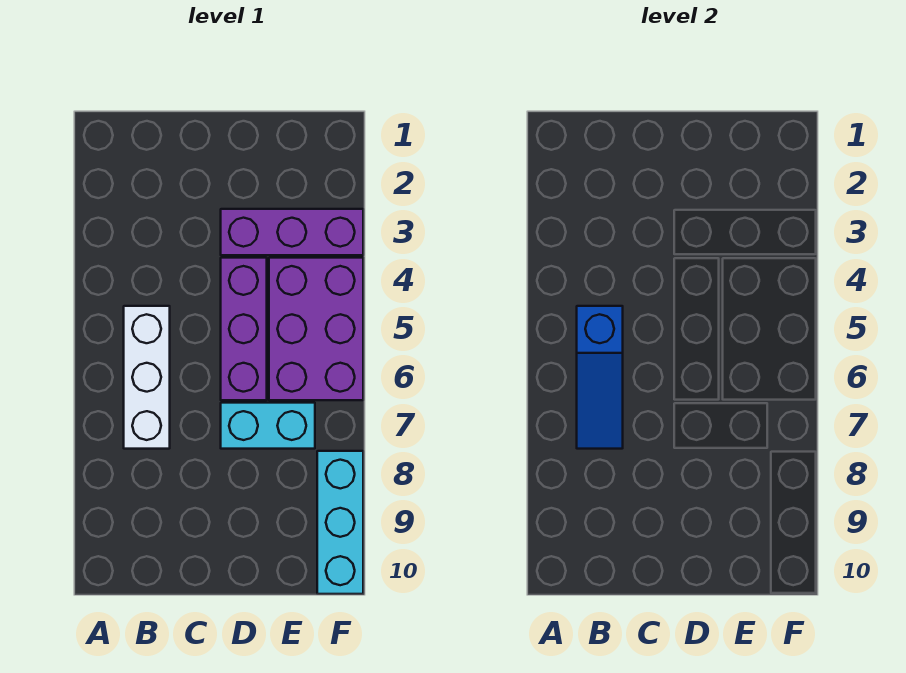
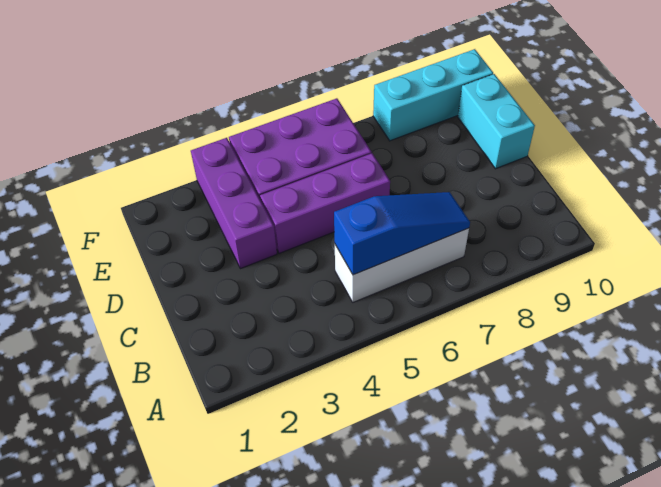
cyan 1x2 brick [221,403,315,449] -> cyan 1x2 brick moved to [458,74,535,169]

